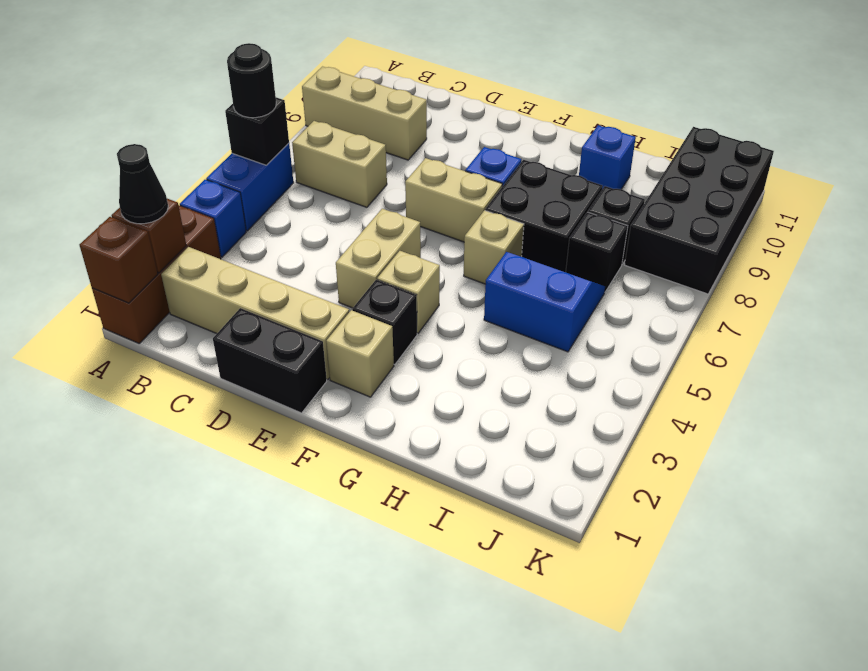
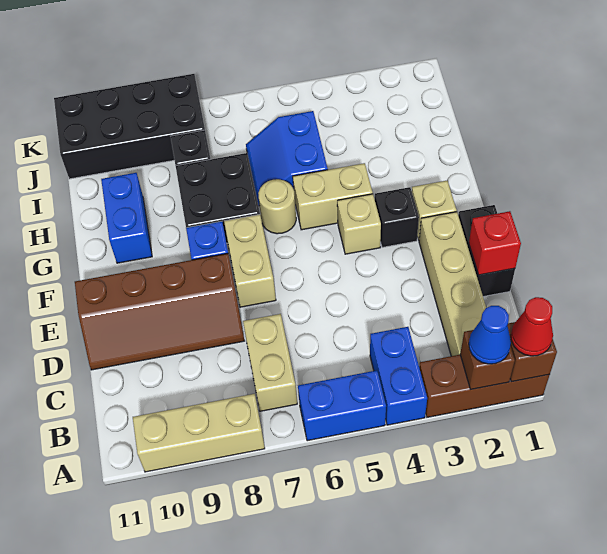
none -> red 1x1 cone [511,297,553,356]
black 1x1 cone [117,144,168,224] -> blue 1x1 cone [469,306,511,364]
blue 1x1 brick [180,180,246,257] -> blue 1x2 brick [370,327,427,425]
black 1x1 brick [225,97,289,165] -> none
black 1x1 round brick [227,43,276,118] -> none
tan 1x3 brick [302,67,427,160] -> tan 1x3 brick turned to [133,394,265,472]
none -> red 1x1 brick [469,211,521,275]
none -> brown 2x4 slope [75,254,244,370]
tan 1x2 brick [336,209,421,308] -> tan 1x2 brick moved to [293,163,373,230]
tan 1x1 brick [464,210,524,284] -> tan 1x1 round brick [258,179,296,234]
blue 1x1 brick [579,125,636,189] -> blue 1x2 brick [101,173,152,263]
black 1x1 brick [566,212,628,292] -> none

